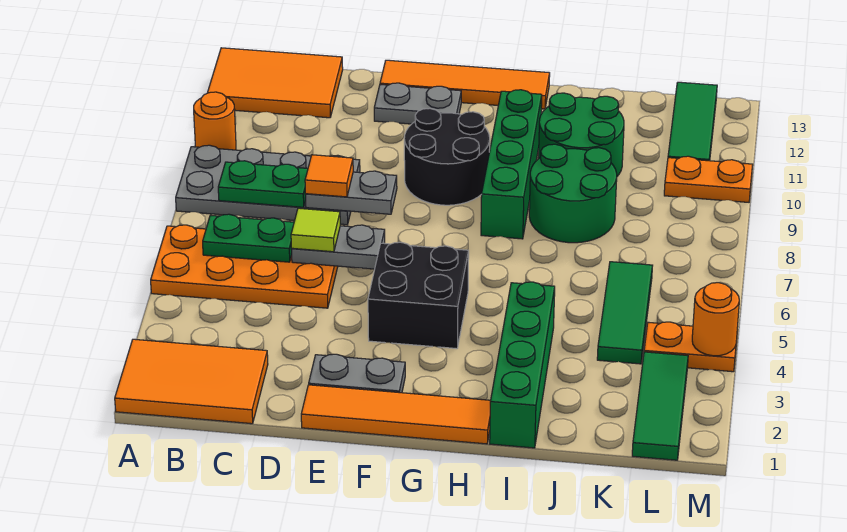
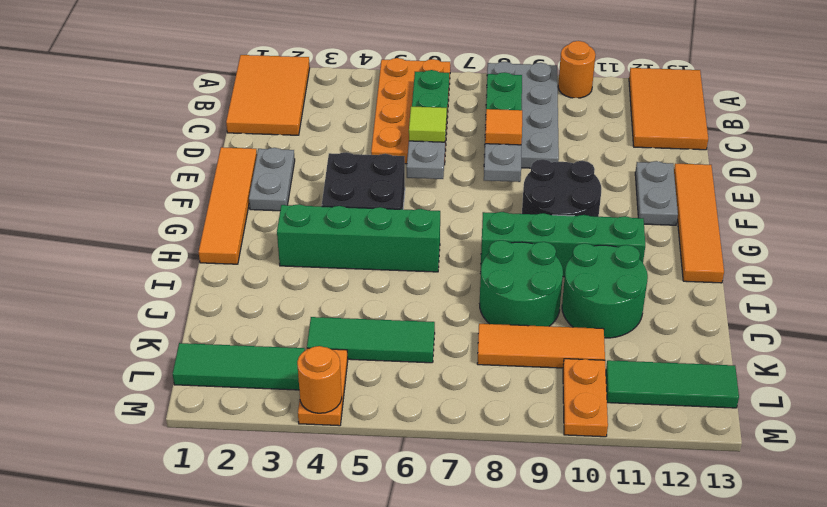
green 1x4 brick [490,282,555,448] -> green 1x4 brick moved to [277,204,440,272]
none -> orange 1x3 tile [477,324,605,368]

